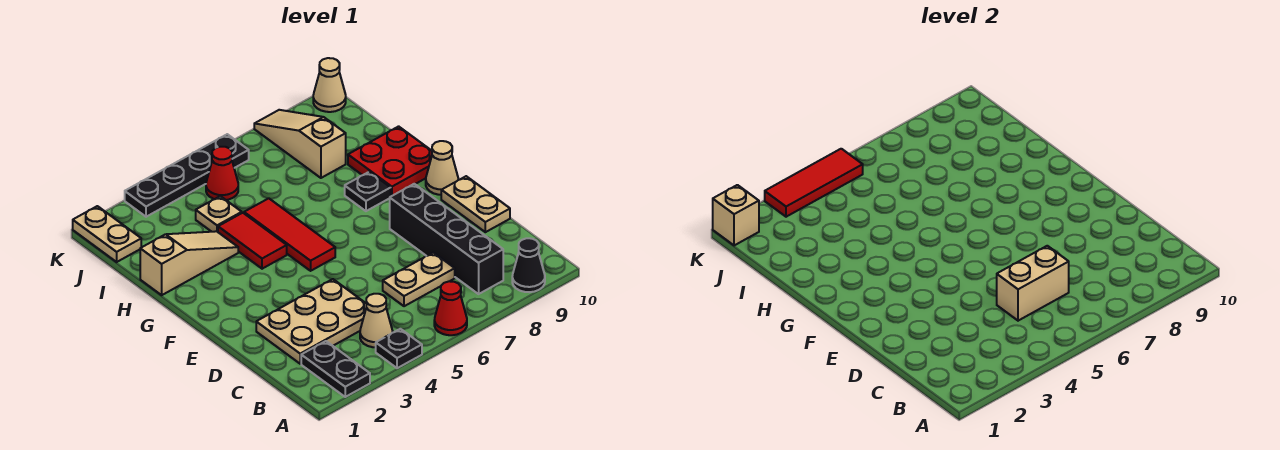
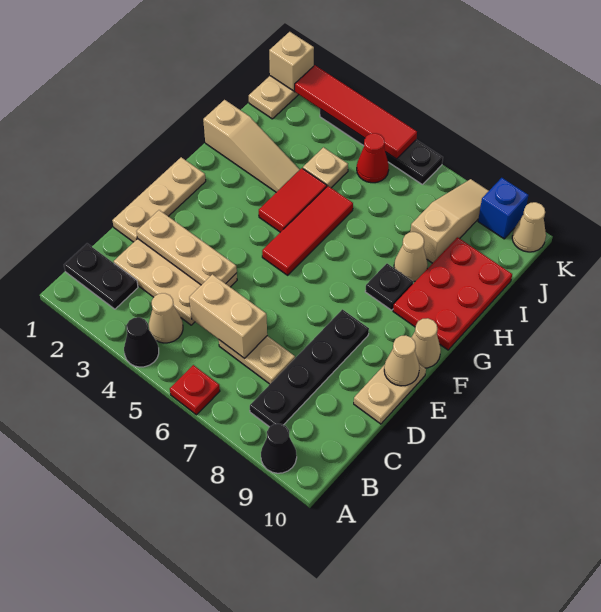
black 1x2 plate [301,341,370,397] -> black 1x2 plate turned to [64,244,138,309]
black 1x1 plate [376,329,422,368] -> black 1x1 cone [124,317,159,367]
red 1x1 cone [434,281,467,335] -> red 1x1 plate [170,365,220,415]
black 1x4 brick [390,184,503,294] -> black 1x4 plate [250,309,369,427]
none -> tan 1x3 plate [112,157,206,242]
none -> tan 1x3 plate [136,210,237,285]
none -> tan 1x1 cone [384,335,419,386]
red 2x2 plate [348,126,432,196] -> red 2x3 plate [393,237,512,350]
none -> tan 1x1 cone [394,232,428,281]
red 1x3 tile [765,149,863,217] -> red 1x4 tile [294,65,417,159]
none -> blue 1x1 brick [478,178,528,239]

